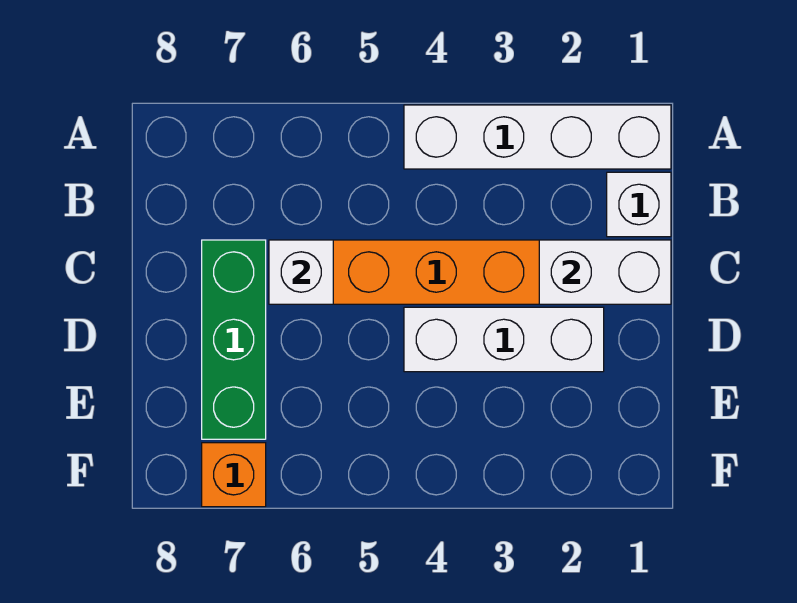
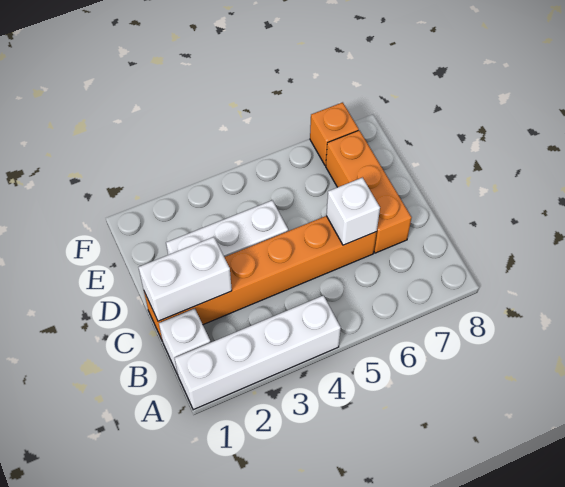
green 1x3 brick [202,240,266,439] -> orange 1x3 brick [326,130,412,253]

